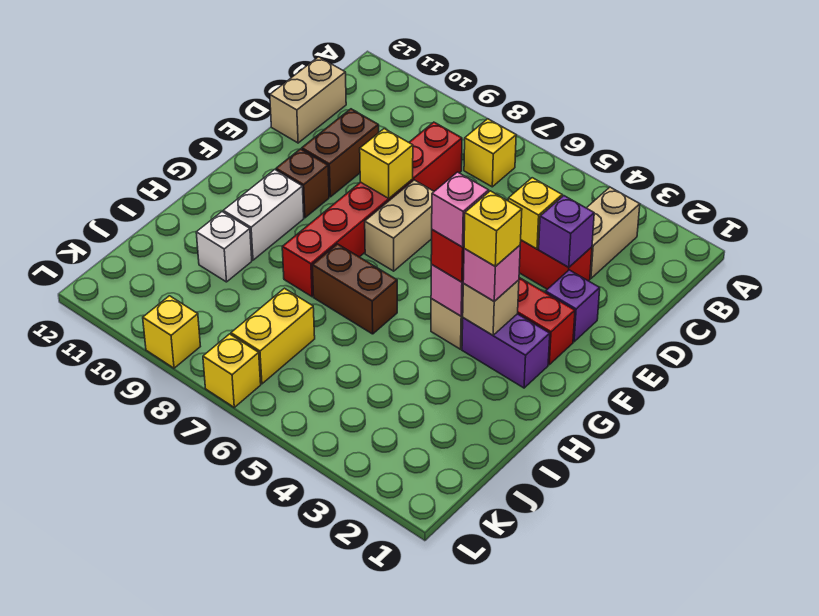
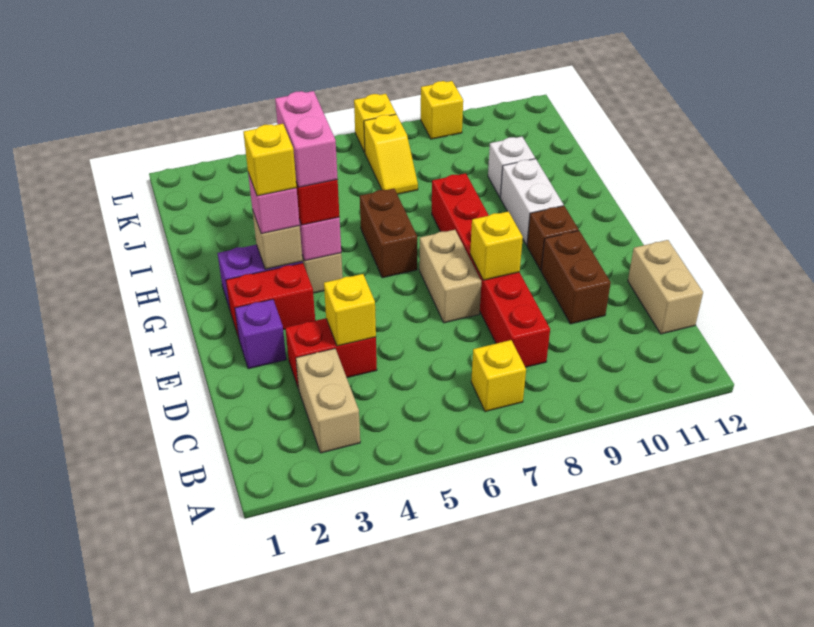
purple 1x1 brick [539,196,594,267] -> none
pink 1x1 brick [432,172,489,247] -> pink 1x2 brick [275,91,338,187]
brown 1x2 brick [312,244,397,334] -> brown 1x2 brick turned to [360,188,417,278]
yellow 1x2 brick [231,288,315,384] -> yellow 1x2 slope [364,114,418,194]

